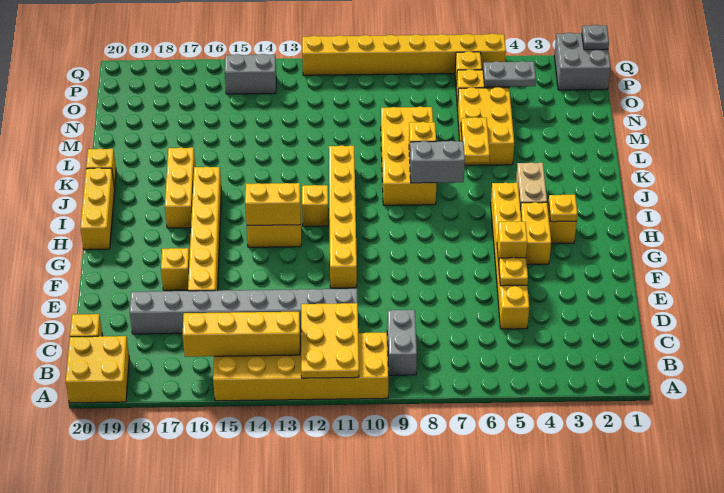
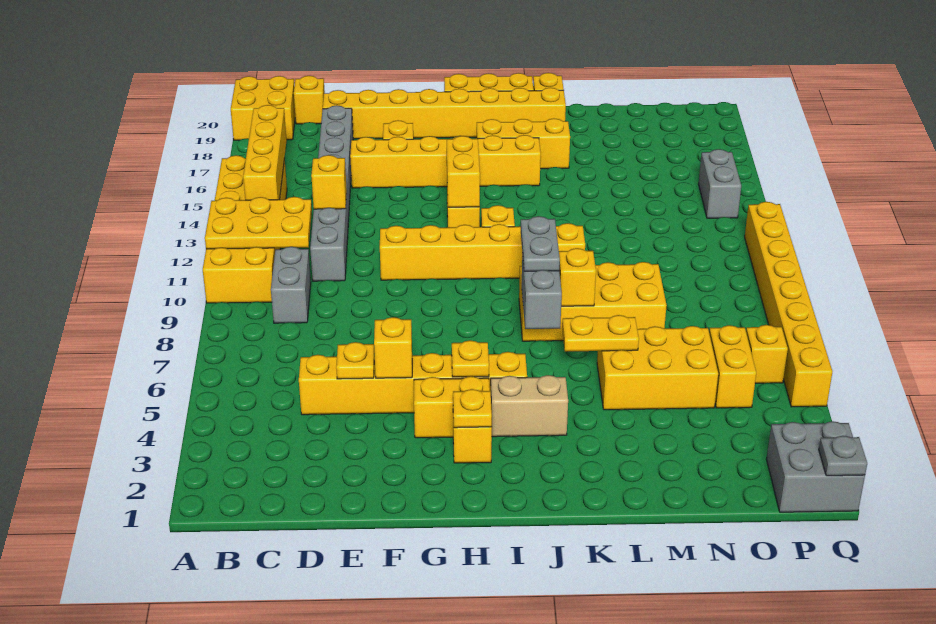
grey 1x2 brick [387,310,417,375] -> grey 1x2 brick turned to [271,247,311,323]
none -> yellow 1x1 brick [311,155,347,209]
none -> yellow 1x8 brick [323,88,566,139]
none -> yellow 1x1 plate [452,340,489,377]
grey 1x2 plate [483,61,536,87] -> grey 1x2 plate moved to [521,216,560,271]

